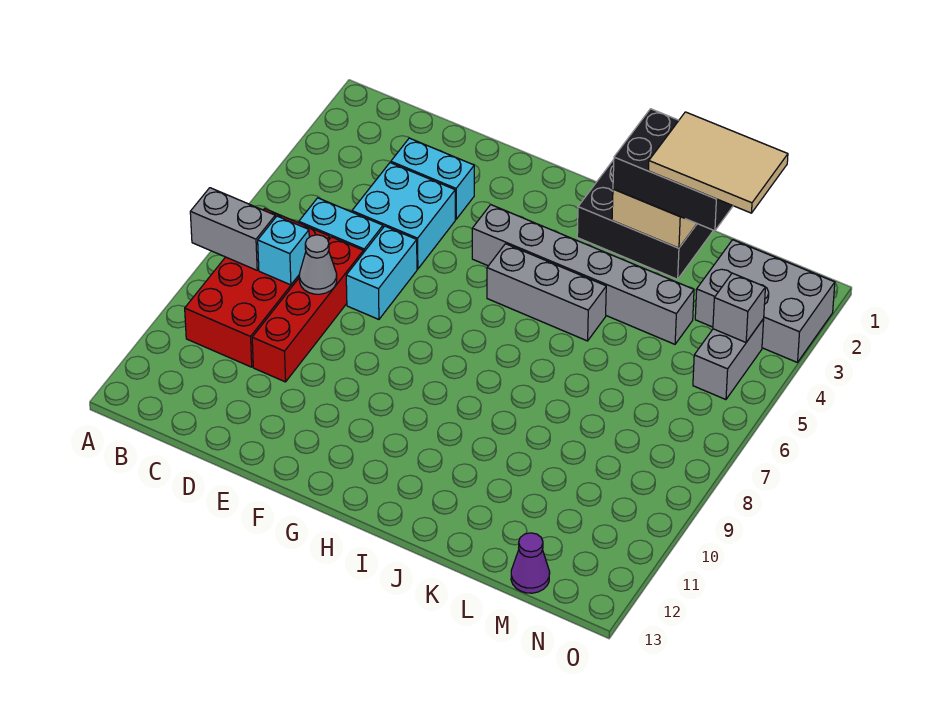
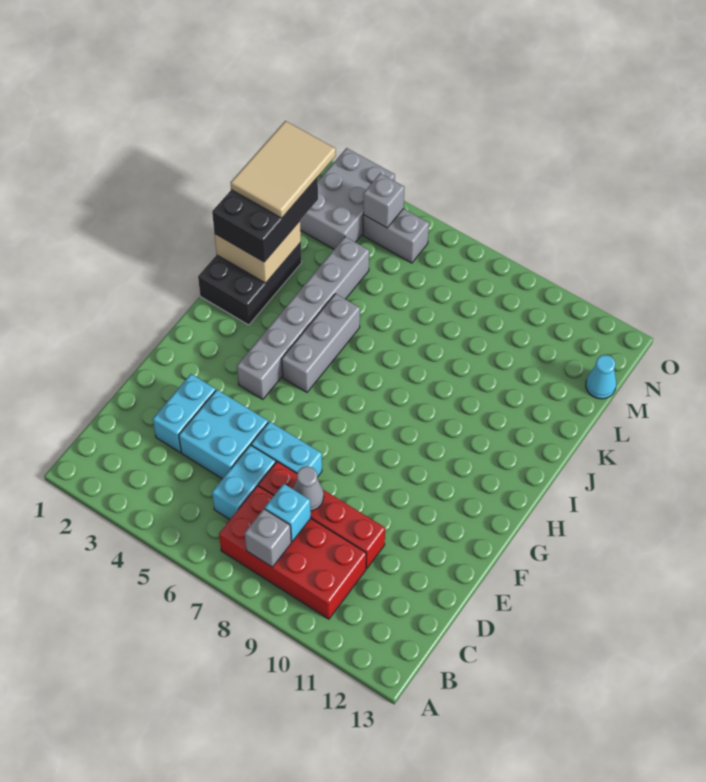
grey 1x2 brick [190,188,275,270] -> grey 1x1 brick [245,509,291,567]
purple 1x1 cone [511,533,550,593] -> cyan 1x1 cone [586,355,616,399]

